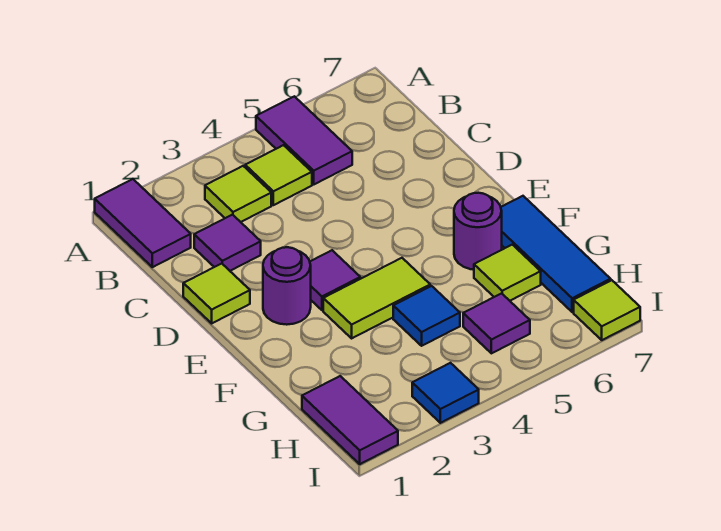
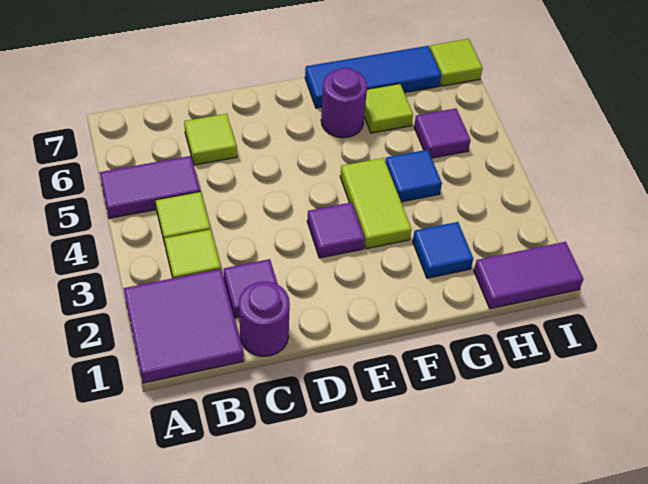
purple 1x2 tile [95,179,191,267] -> purple 2x2 tile [124,269,244,383]
lime 1x1 tile [183,264,250,323] -> lime 1x1 tile moved to [184,114,237,165]
purple 1x1 round brick [263,247,311,325] -> purple 1x1 round brick moved to [239,281,290,356]
blue 1x1 tile [412,363,479,423] -> blue 1x1 tile moved to [413,222,473,278]

